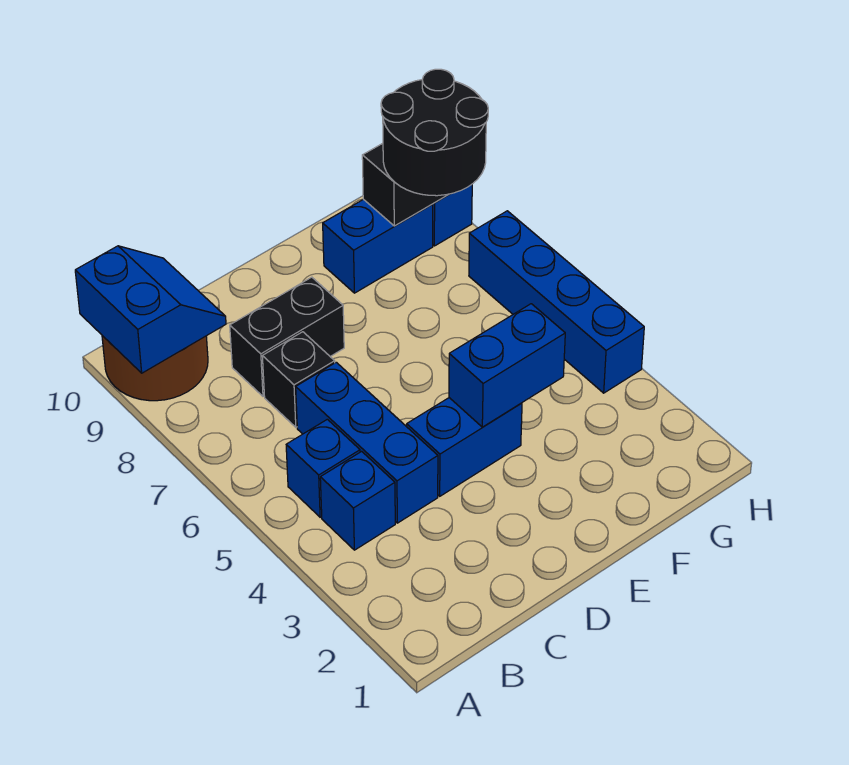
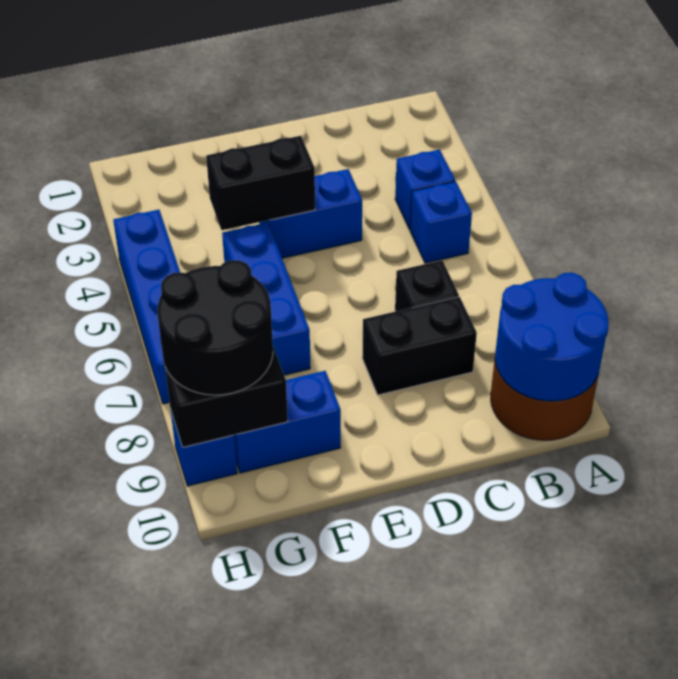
blue 2x2 slope [75,246,226,373] -> blue 2x2 round brick [495,273,608,401]
blue 1x3 brick [296,362,438,523] -> blue 1x3 brick moved to [222,223,310,375]
blue 1x2 brick [449,304,565,427] -> black 1x2 brick [206,136,315,230]

